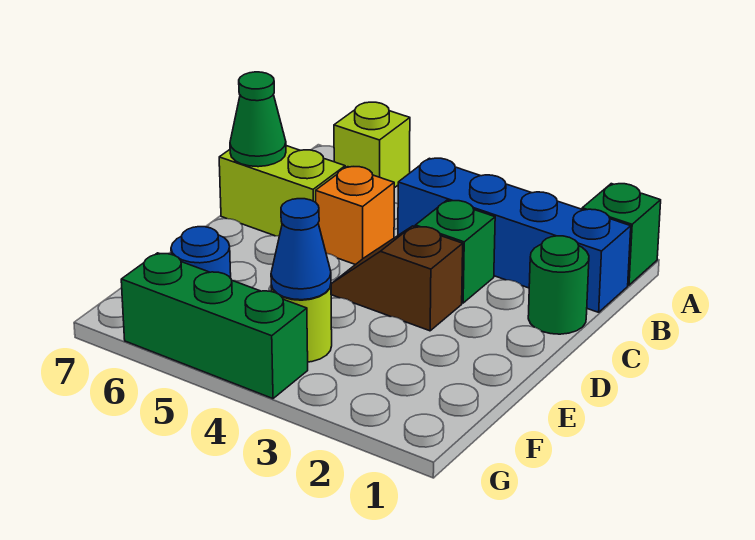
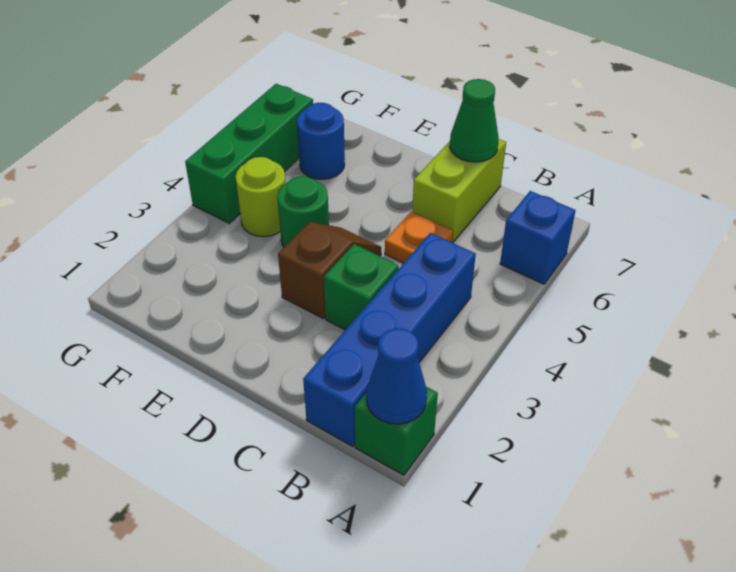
lime 1x1 brick [334,102,410,188] -> blue 1x1 brick [500,191,576,284]
green 1x1 round brick [528,236,589,334] -> green 1x1 round brick moved to [277,176,329,247]
orange 1x1 brick [316,167,394,265] -> orange 1x1 plate [385,211,453,263]
blue 1x1 cone [271,199,331,300] -> blue 1x1 cone moved to [366,328,427,424]

